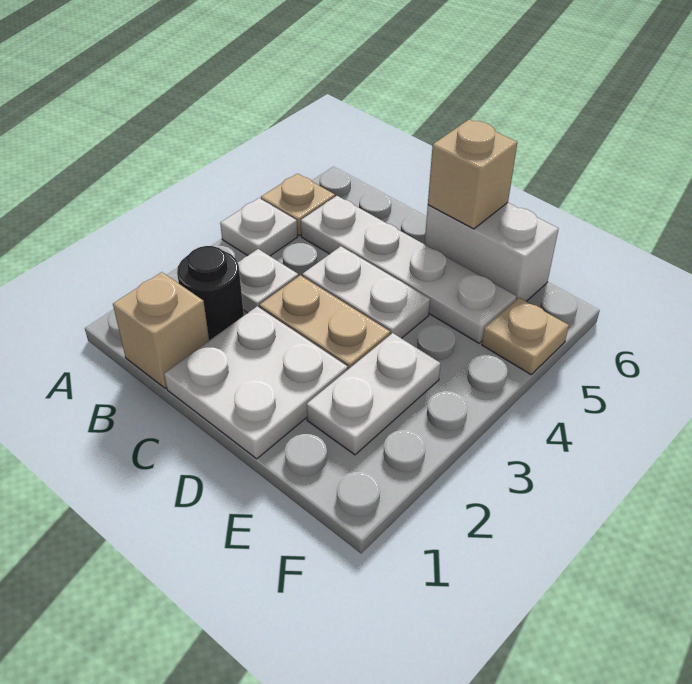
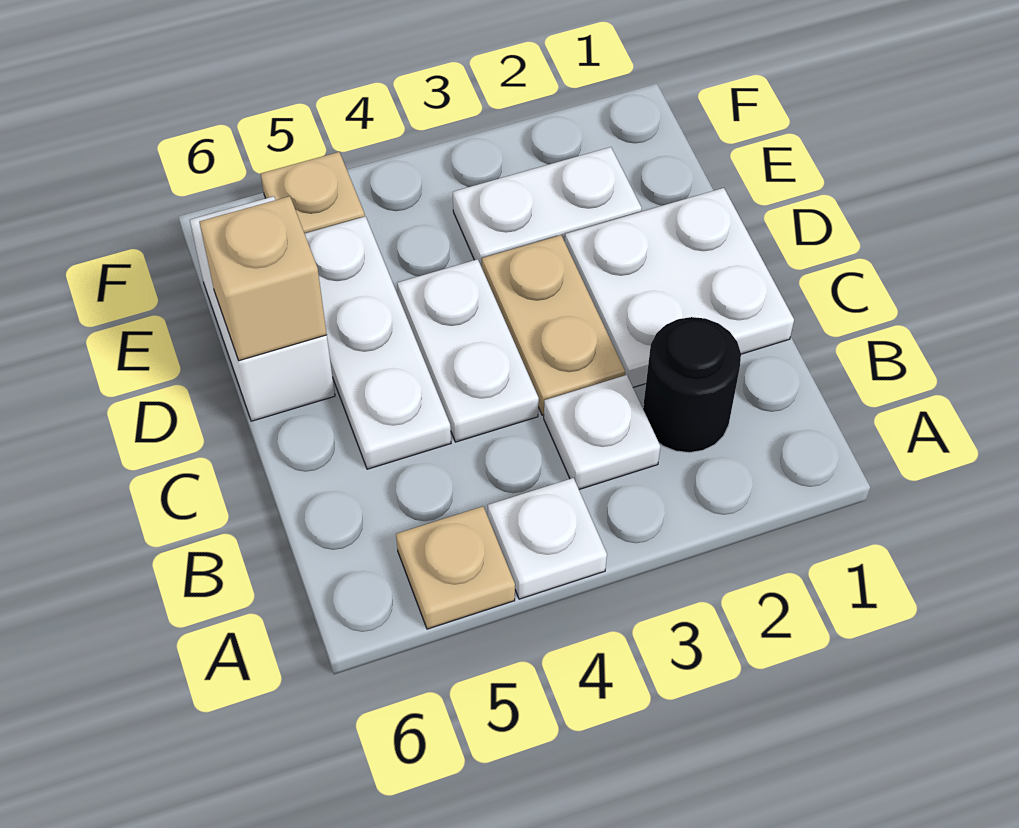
tan 1x1 brick [113,272,209,388] -> none
white 1x4 plate [301,196,517,343] -> white 1x3 plate [305,216,451,469]

